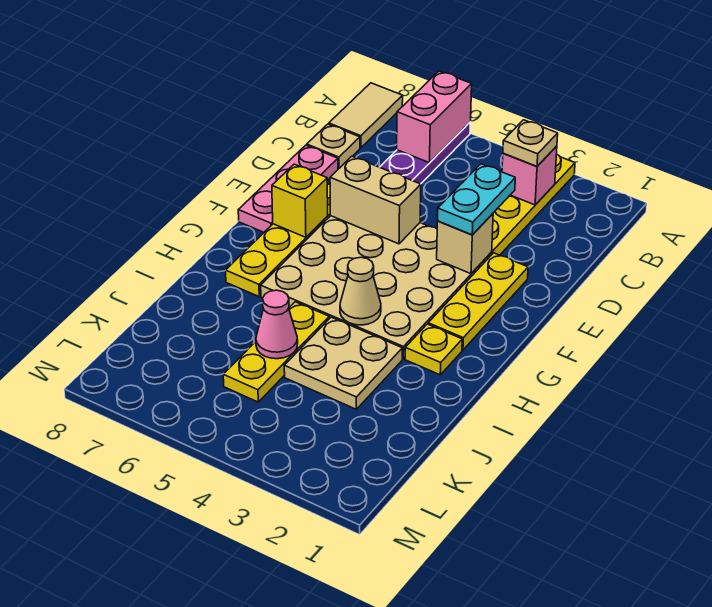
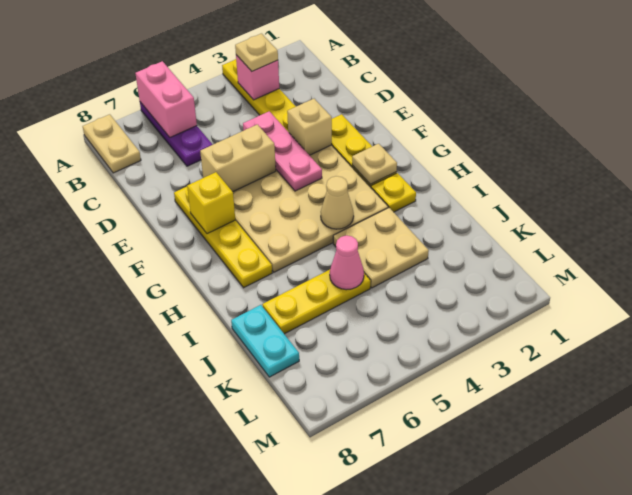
tan 1x2 tile [329,83,403,148] -> tan 1x2 plate [83,114,141,173]
tan 1x1 plate [307,124,360,169] -> tan 1x1 plate moved to [352,144,397,184]
cyan 1x2 plate [438,164,515,235] -> cyan 1x2 plate moved to [231,305,299,377]
pink 1x3 plate [238,145,338,232] -> pink 1x3 plate moved to [243,111,322,191]
yellow 1x3 plate [223,302,329,402] -> yellow 1x3 plate turned to [262,270,370,334]

